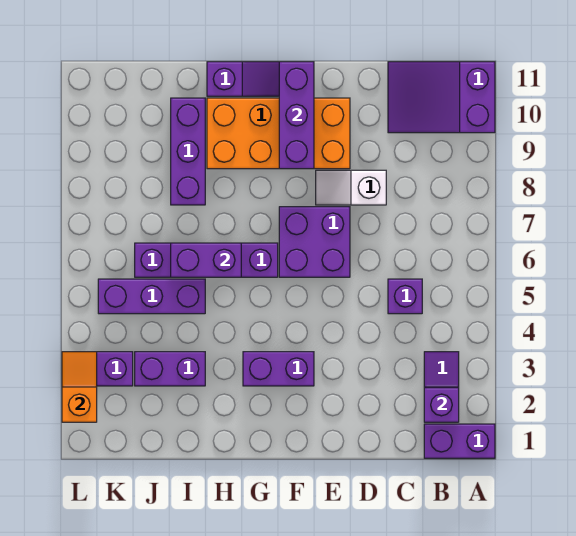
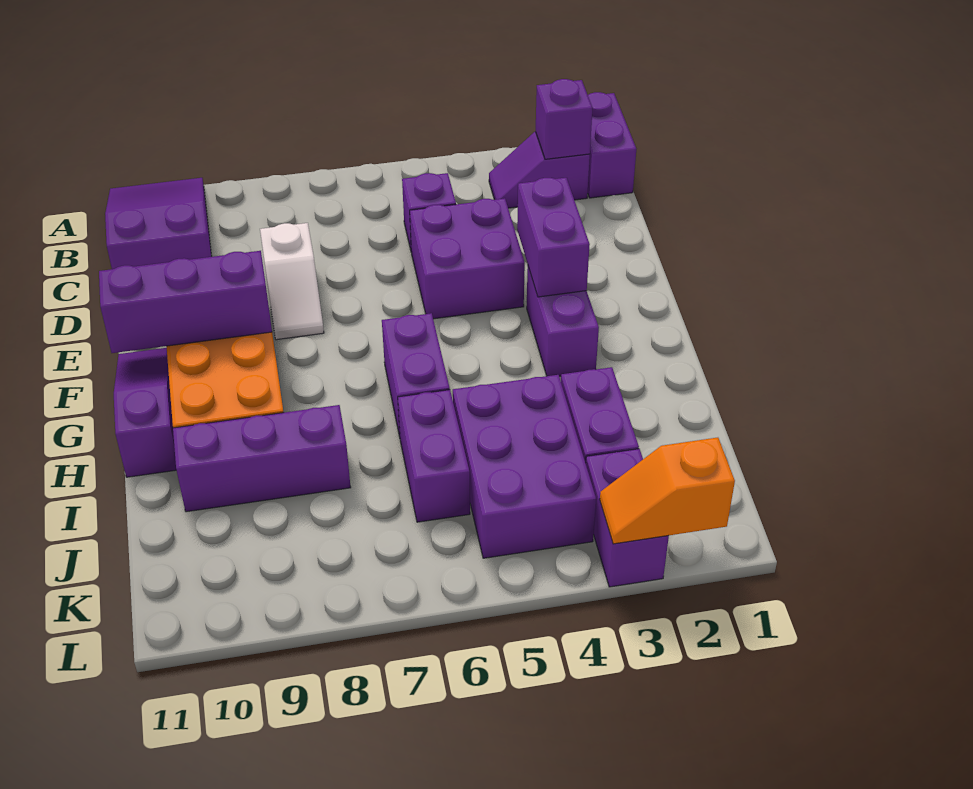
purple 2x3 slope [388,62,495,133] -> purple 2x3 slope turned to [105,178,212,269]
purple 2x2 brick [279,207,350,277] -> purple 2x2 brick moved to [410,198,525,319]
purple 1x2 brick [171,243,241,277] -> purple 1x2 brick moved to [517,178,590,297]
purple 1x3 brick [98,279,205,314] -> purple 2x3 brick [453,375,596,558]

